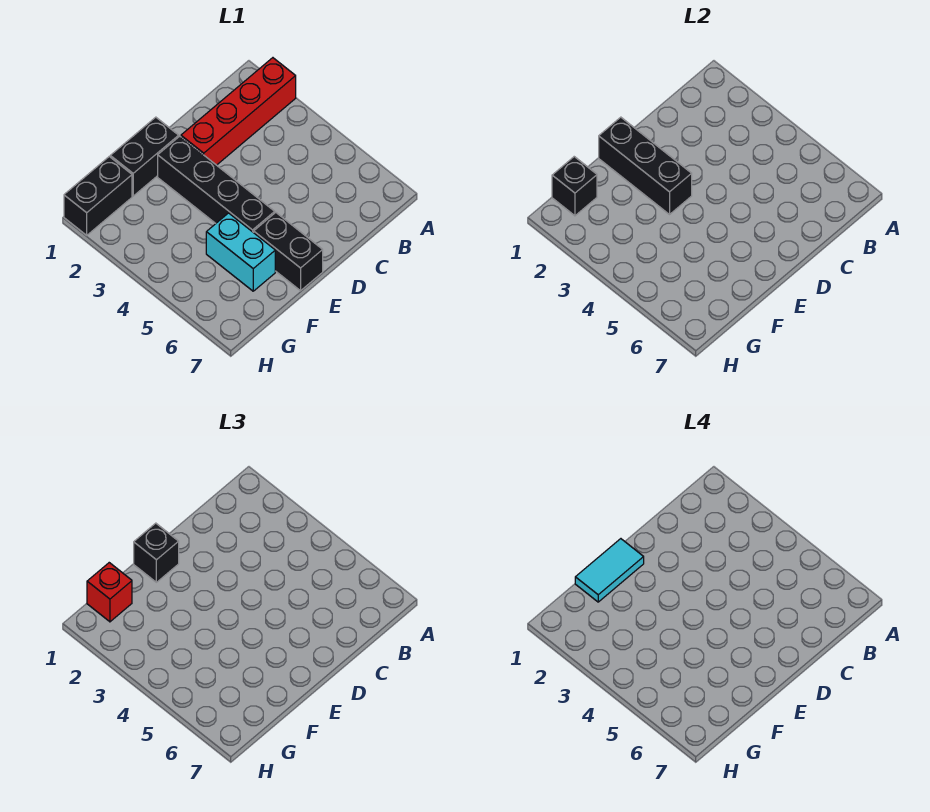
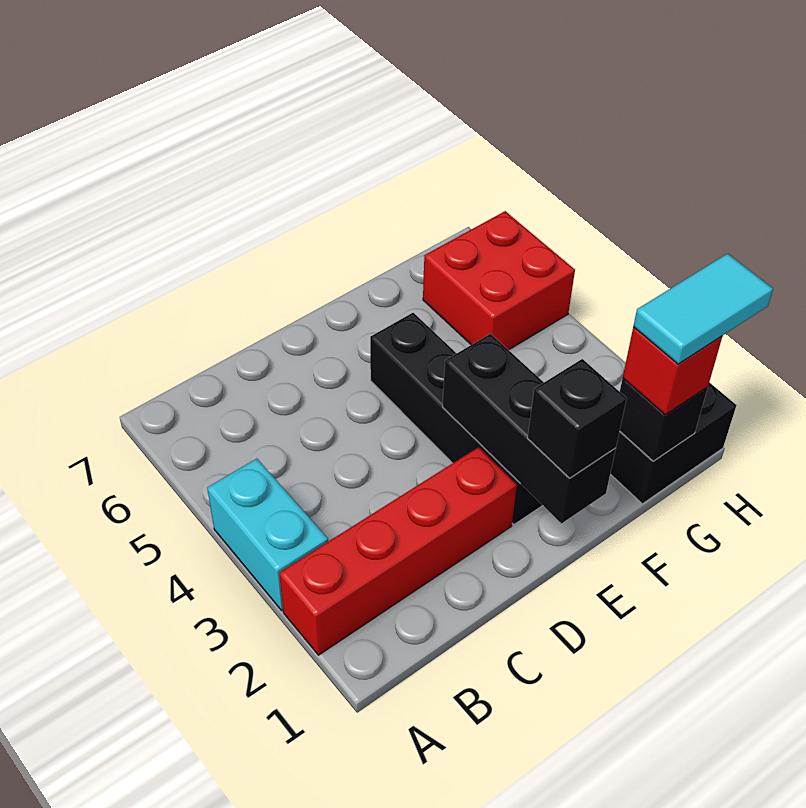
black 1x2 brick [110,117,179,196] -> none
cyan 1x2 tile [575,539,644,602] -> cyan 1x2 tile moved to [633,254,773,364]
black 1x2 brick [254,213,323,291] -> none
cyan 1x2 brick [206,213,275,291] -> cyan 1x2 brick moved to [207,459,328,610]
none -> red 2x2 brick [423,211,575,350]

